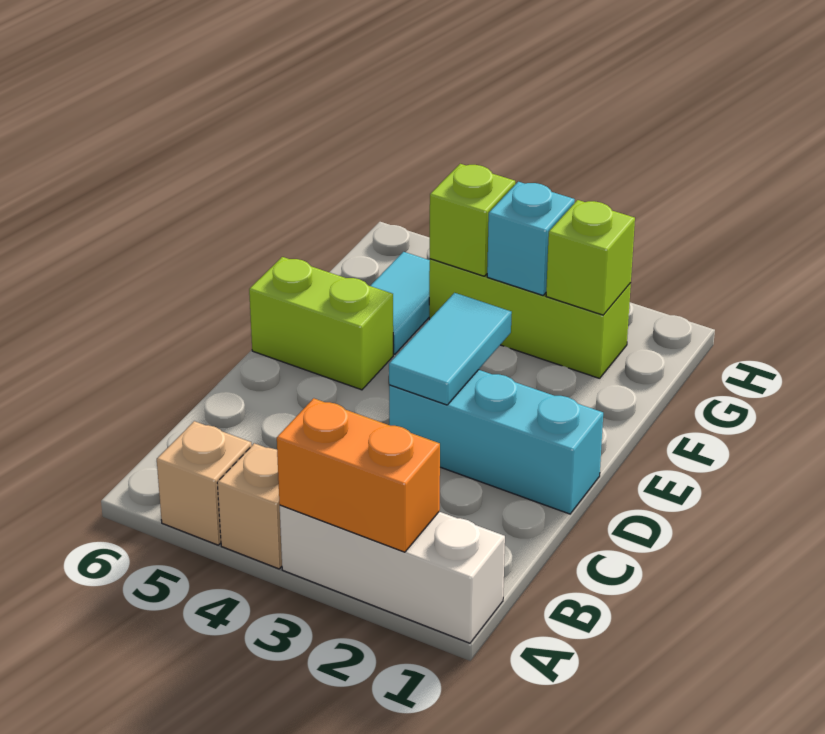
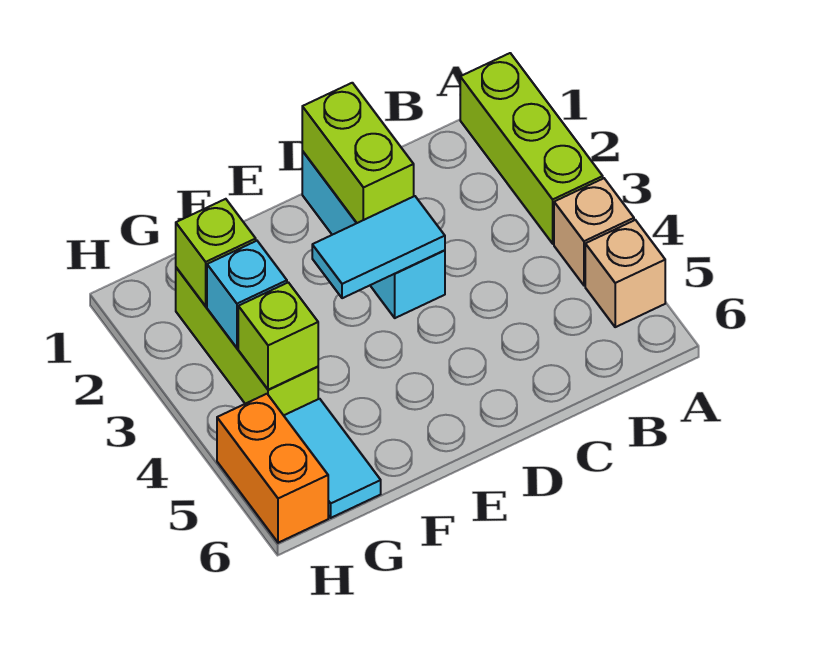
white 1x3 brick [280,505,505,643] -> lime 1x3 brick [460,53,603,244]
orange 1x2 brick [277,398,440,552] -> orange 1x2 brick moved to [217,394,328,543]
lime 1x2 brick [249,257,393,390] -> lime 1x2 brick moved to [302,83,414,223]
cyan 1x2 tile [371,252,430,354] -> cyan 1x2 tile turned to [284,399,381,518]

